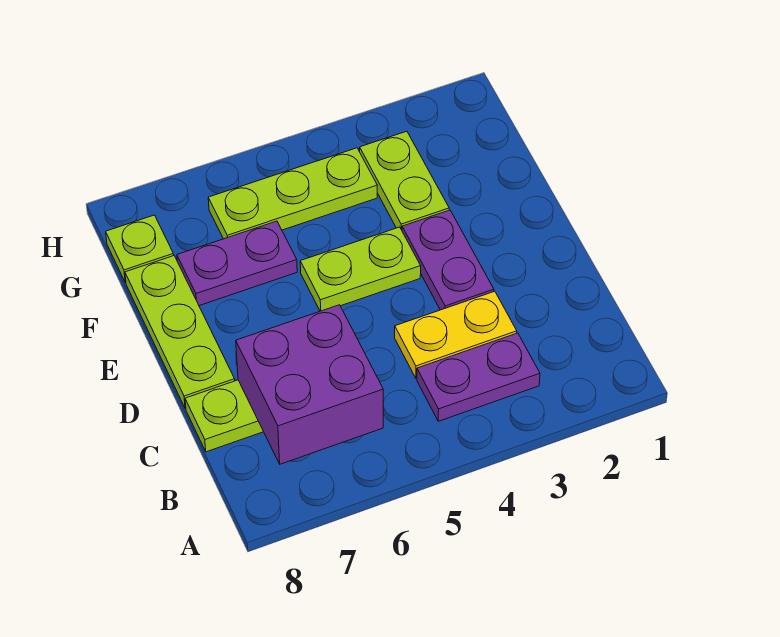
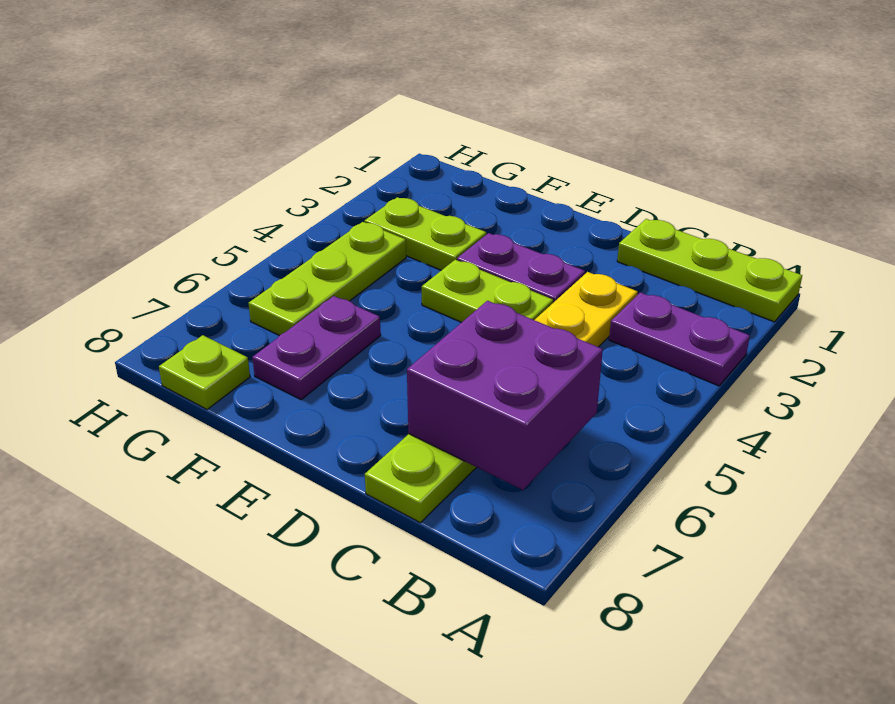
purple 1x2 plate [417,333,540,421] -> purple 1x2 plate turned to [609,292,750,386]
lime 1x3 plate [125,256,235,409] -> lime 1x3 plate moved to [617,219,802,322]
lime 1x2 plate [300,227,421,311] -> lime 1x2 plate turned to [422,260,553,322]

